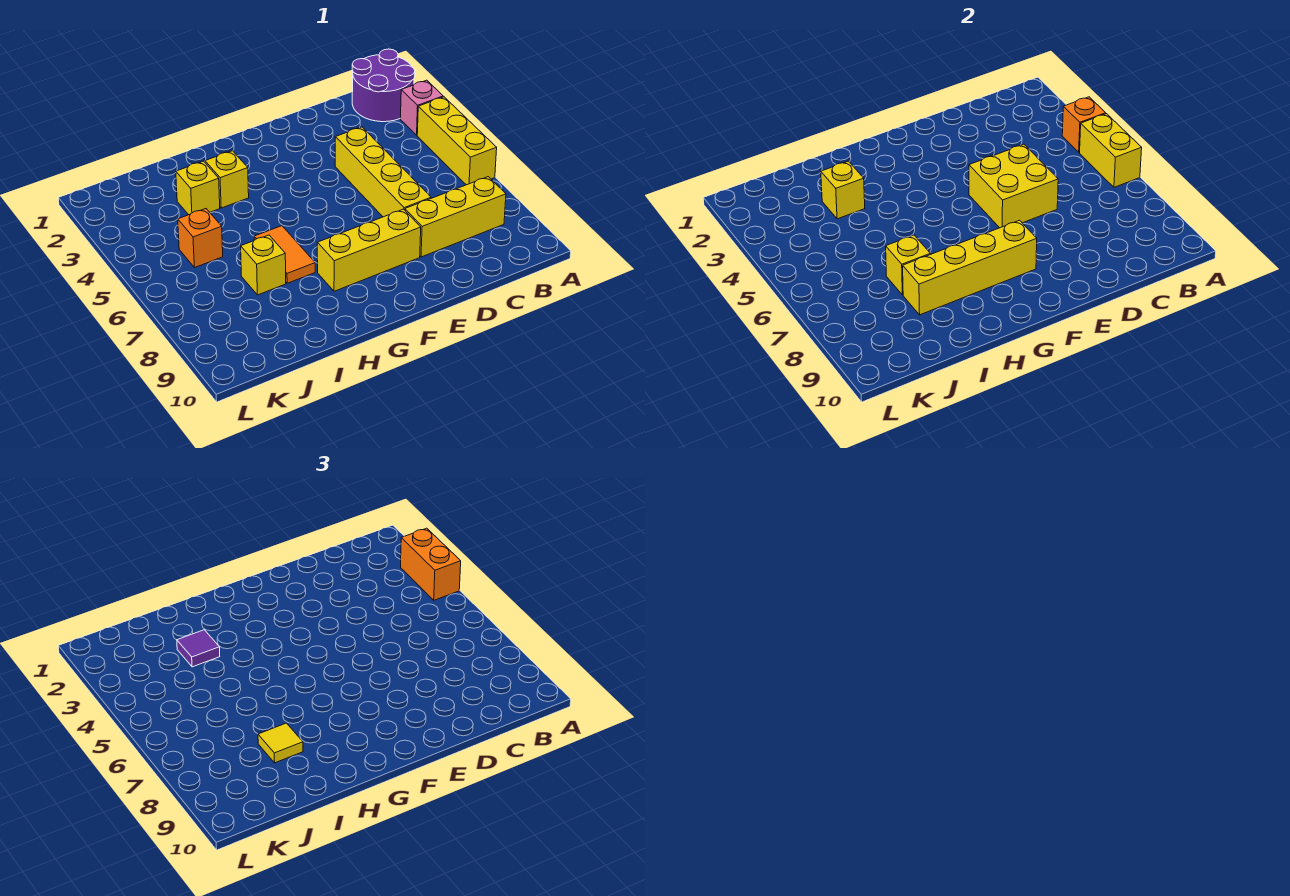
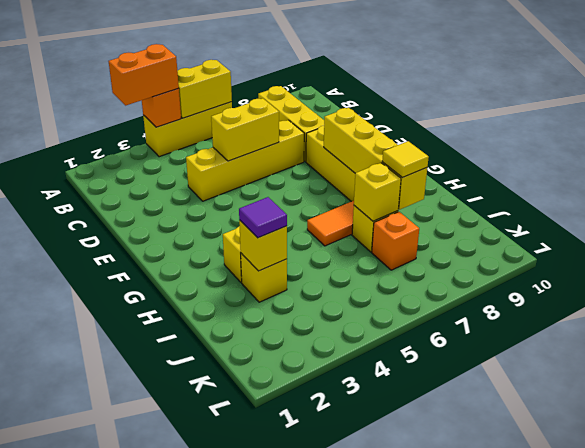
purple 2x2 round brick [352,49,415,122] -> none
pink 1x1 brick [401,80,443,135] -> none
yellow 2x2 brick [969,144,1058,228] -> yellow 1x2 brick [211,98,279,161]
orange 1x1 brick [178,209,223,268] -> orange 1x1 brick moved to [372,212,419,270]

